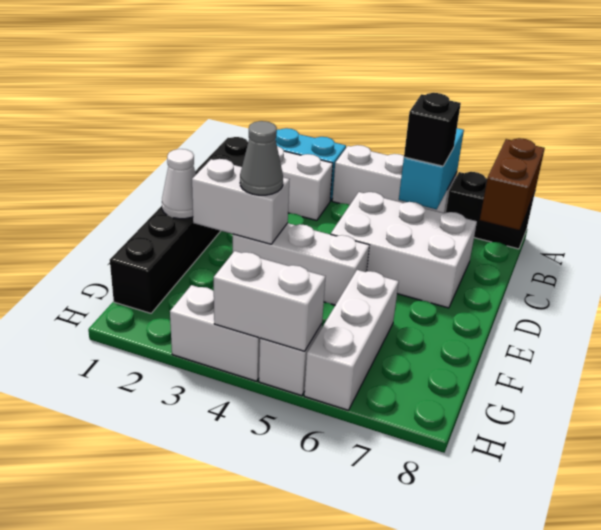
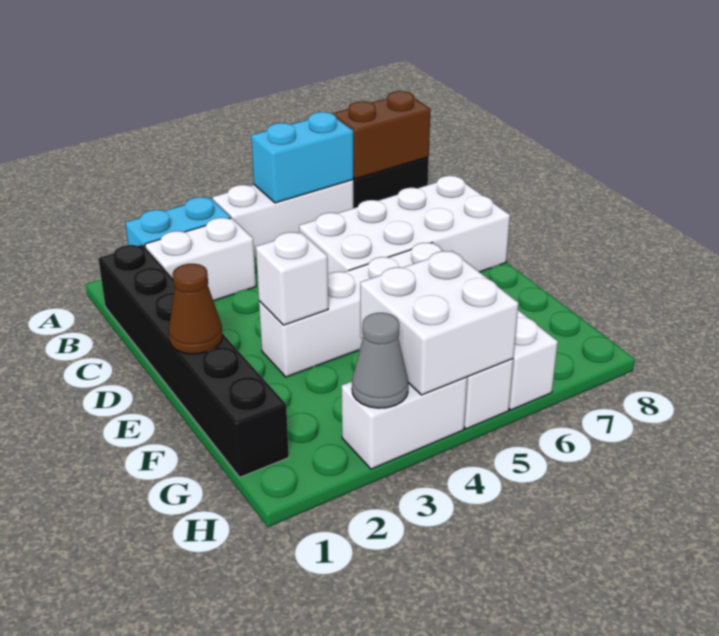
cyan 1x2 brick [399,128,464,209] -> cyan 1x2 brick turned to [251,112,353,203]
brown 1x2 brick [480,138,545,230] -> brown 1x2 brick turned to [332,91,431,179]
black 1x1 brick [404,93,461,166] -> none
white 2x3 brick [331,192,477,308] -> white 2x4 brick [299,176,510,274]
white 1x1 cone [162,149,196,219] -> brown 1x1 cone [169,264,223,354]
white 1x2 brick [192,159,290,244] -> white 1x1 brick [256,232,328,325]
white 1x3 brick [233,223,369,305] -> white 1x4 brick [259,242,443,377]
grey 1x1 cone [240,121,283,195] -> grey 1x1 cone moved to [352,313,408,408]
white 1x2 brick [214,251,326,351] -> white 2x2 brick [360,251,518,395]

